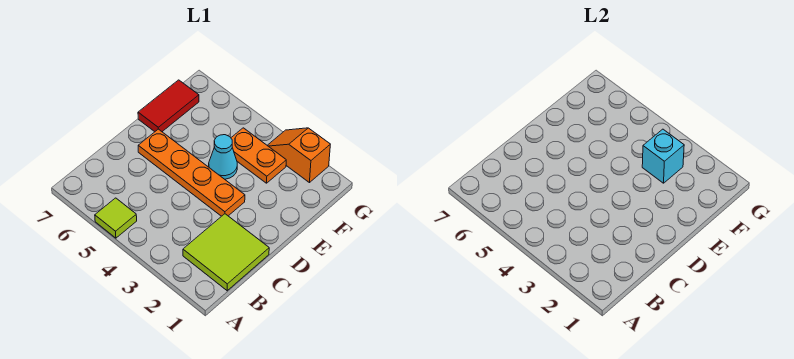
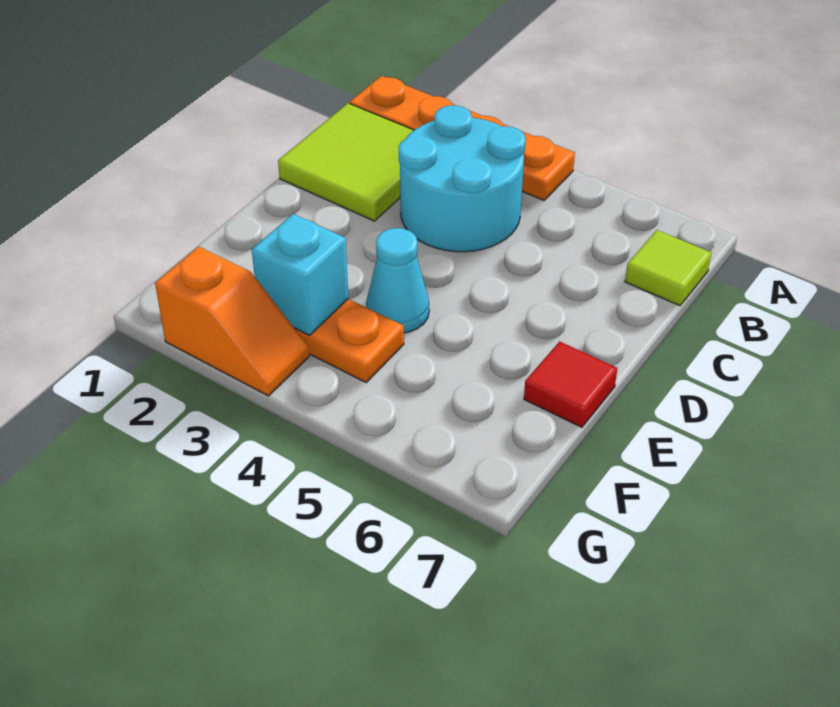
lime 1x1 tile [95,198,137,238] -> lime 1x1 tile moved to [625,230,712,306]
none -> cyan 2x2 round brick [399,105,526,252]
orange 1x4 plate [138,129,245,216] -> orange 1x4 plate moved to [350,76,575,200]
red 1x2 tile [138,80,199,132] -> red 1x1 tile [524,341,617,427]

